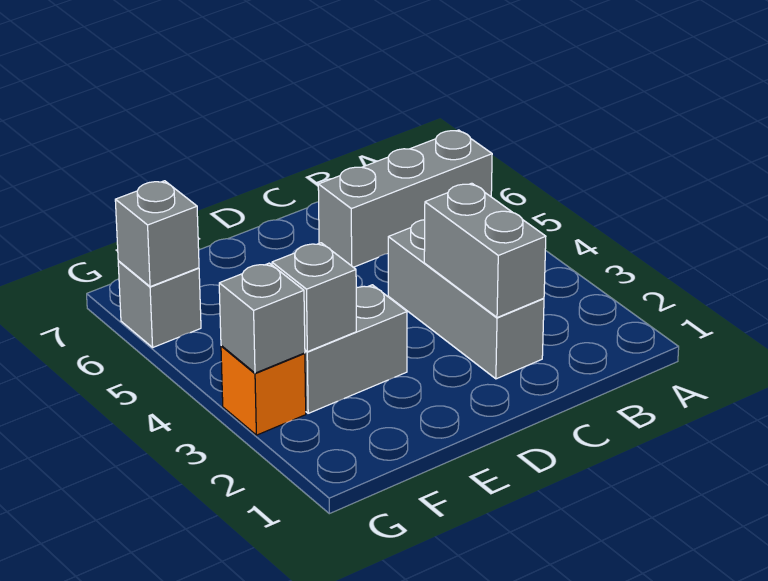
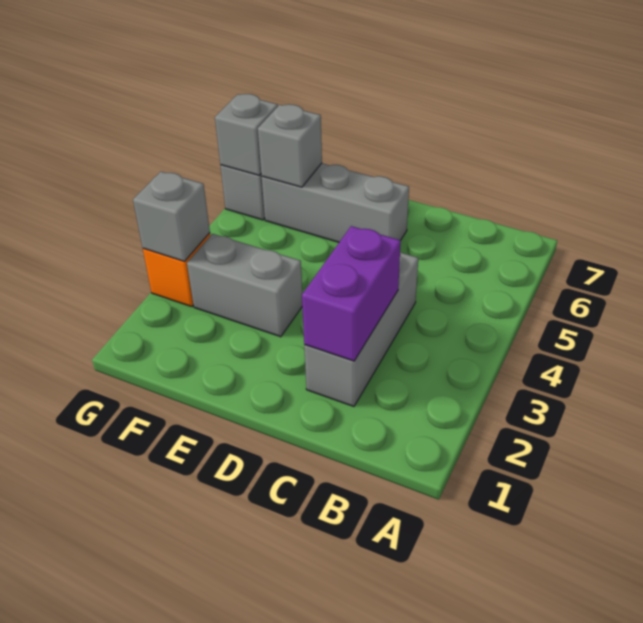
grey 1x3 brick [318,130,492,267] -> grey 1x3 brick moved to [262,163,409,242]
grey 1x2 brick [424,183,546,318] -> purple 1x2 brick [302,226,401,361]
grey 1x1 brick [272,243,356,352] -> grey 1x1 brick moved to [258,104,322,187]

